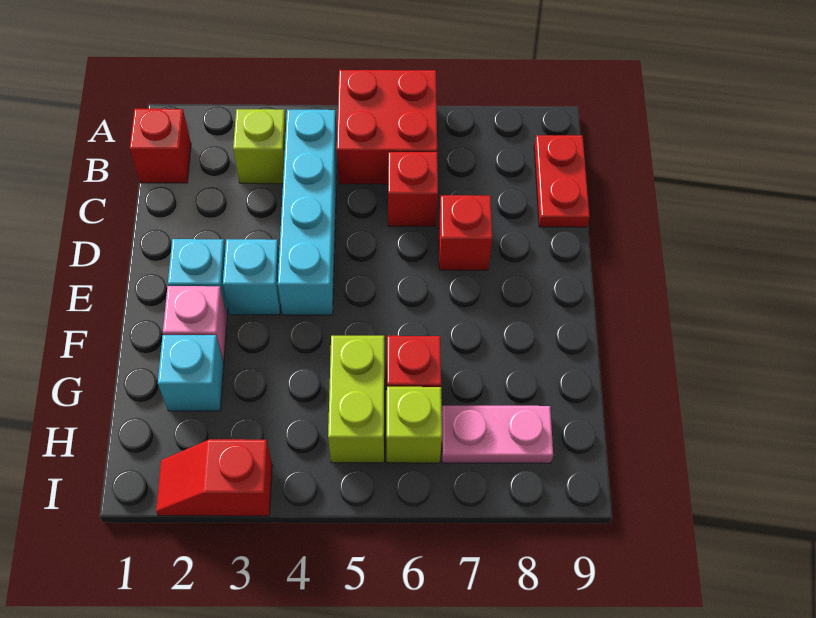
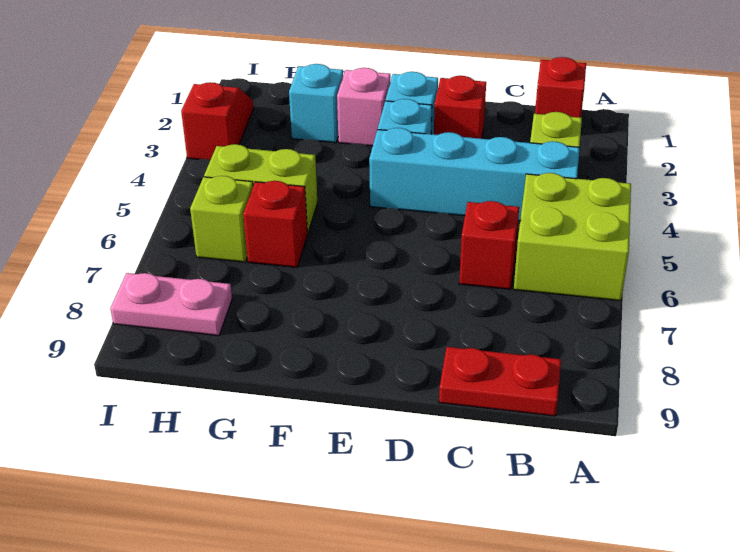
red 2x2 brick [337,70,437,184] -> lime 2x2 brick [514,173,631,301]
red 1x1 brick [438,195,492,270] -> red 1x1 brick moved to [434,76,486,139]
pink 1x2 plate [442,406,553,463] -> pink 1x2 plate turned to [110,273,232,336]

